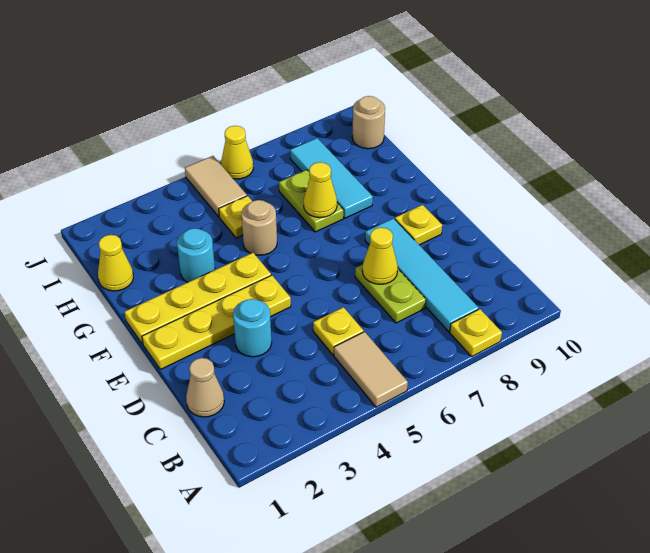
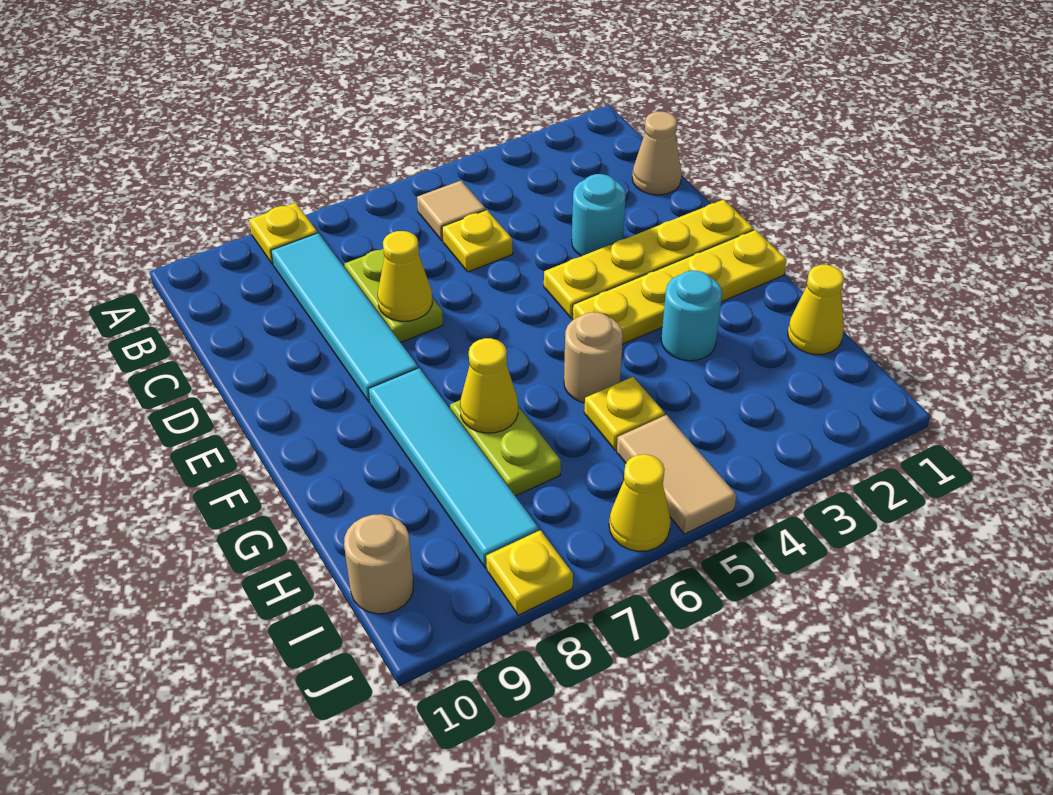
tan 1x2 tile [334,332,408,407] -> tan 1x1 tile [417,181,486,241]
yellow 1x1 plate [395,205,442,245] -> yellow 1x1 plate moved to [486,530,573,615]
cyan 1x3 tile [290,138,373,218] -> cyan 1x4 tile [369,368,539,568]

